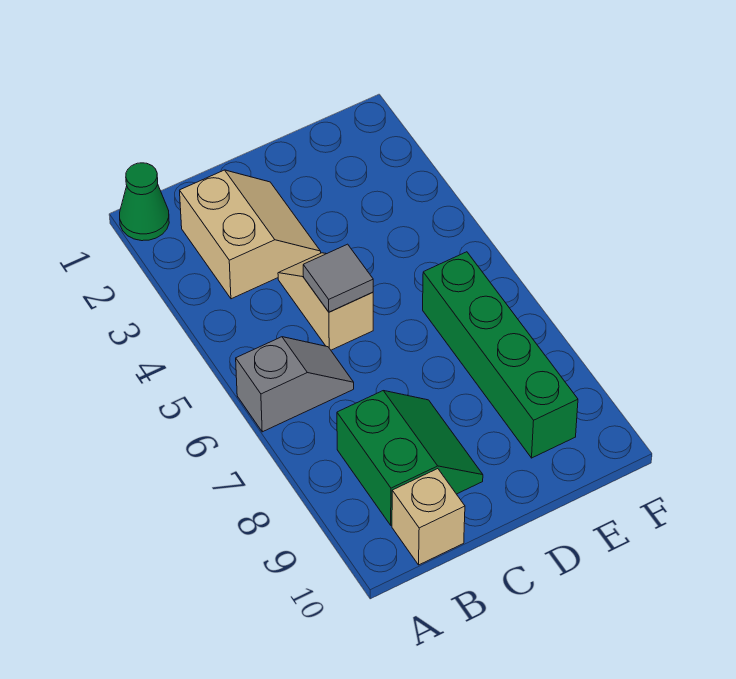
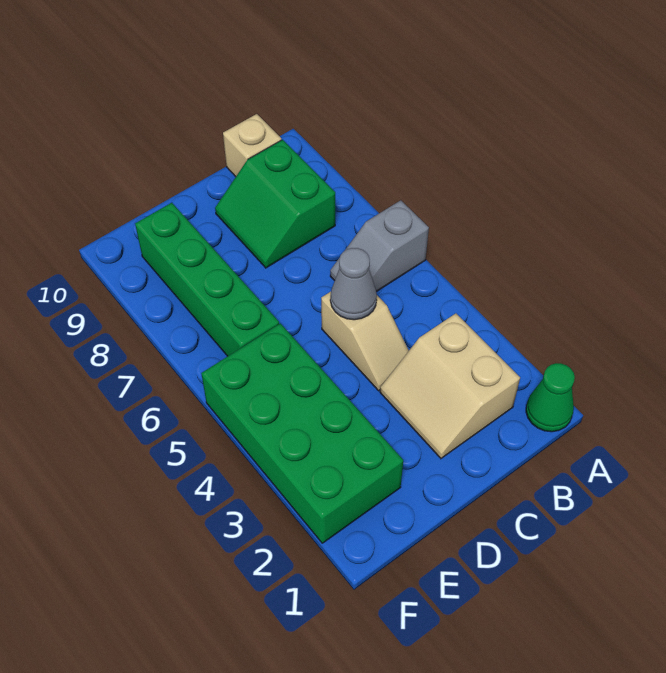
grey 1x1 tile [303,244,373,312] -> grey 1x1 cone [330,248,377,320]
none -> green 2x4 brick [201,323,403,543]

